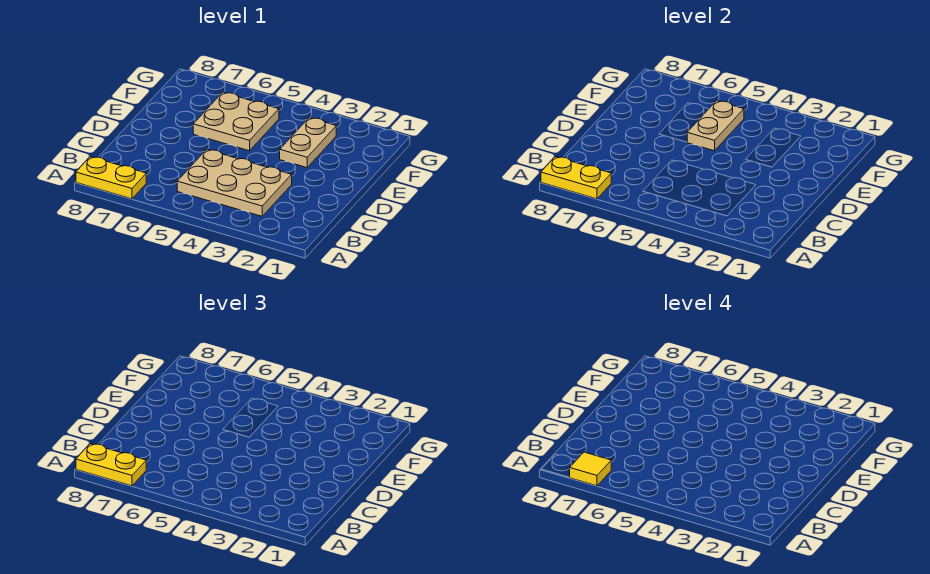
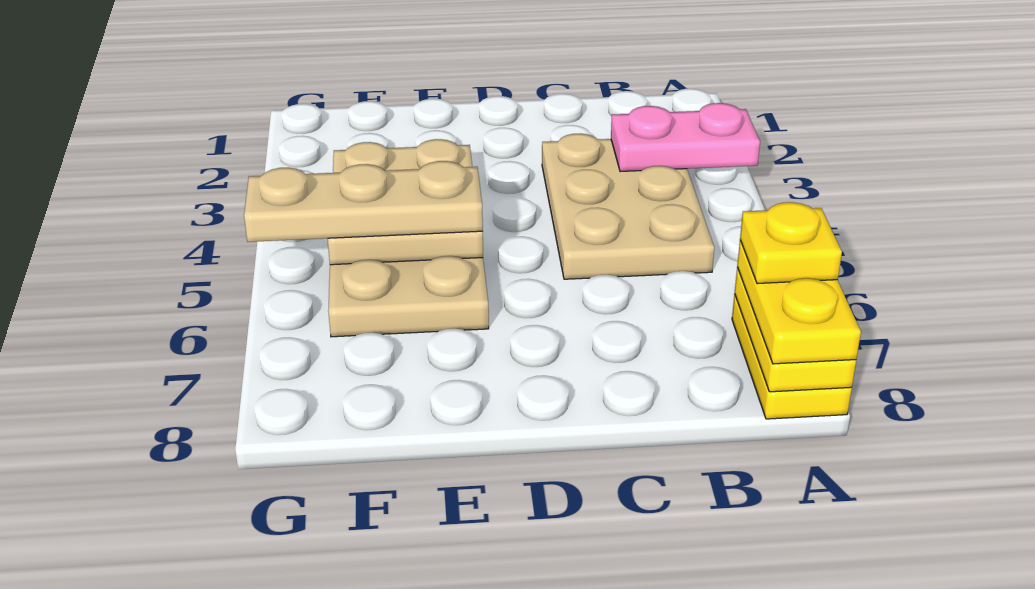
none -> pink 1x2 plate [611,103,760,172]
yellow 1x1 tile [569,452,611,486] -> yellow 1x1 plate [740,202,842,284]
none -> tan 1x3 plate [244,161,483,242]

